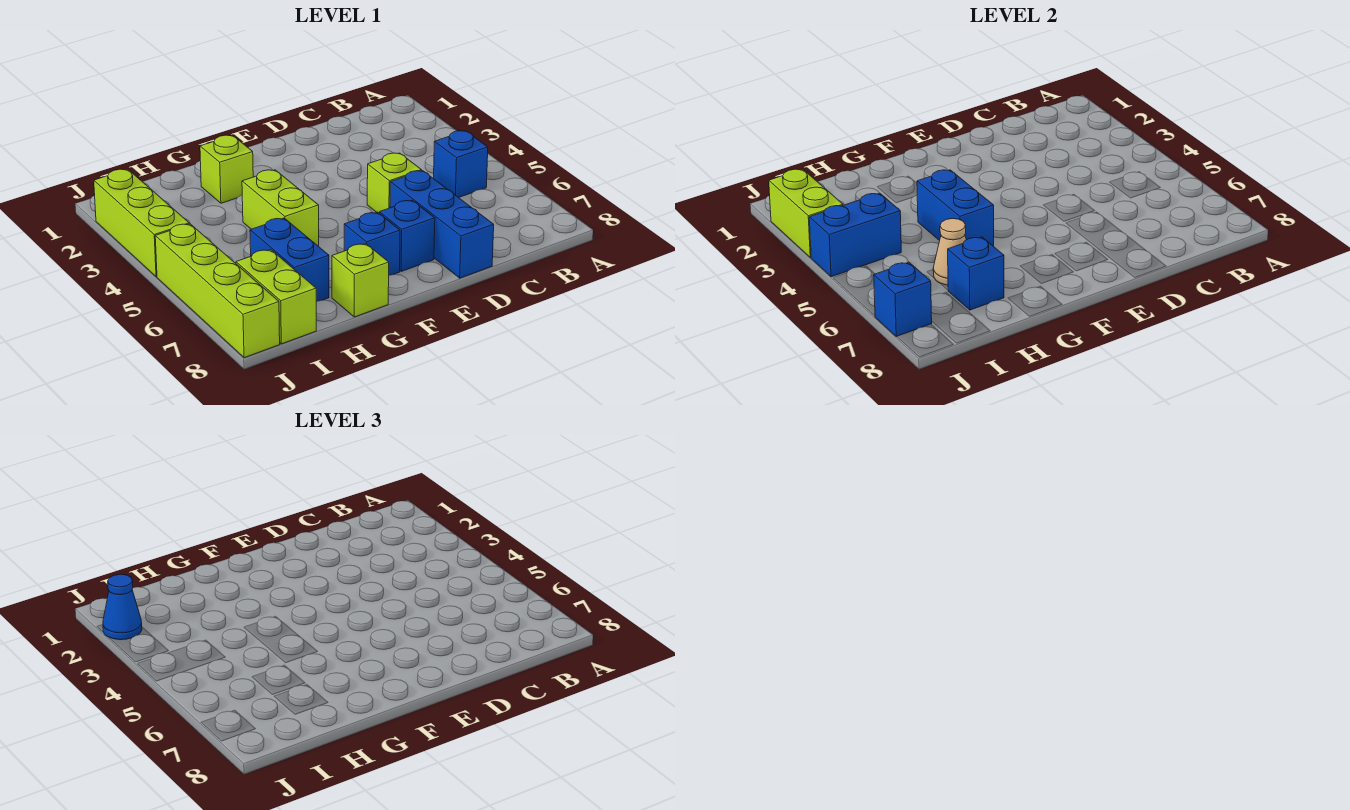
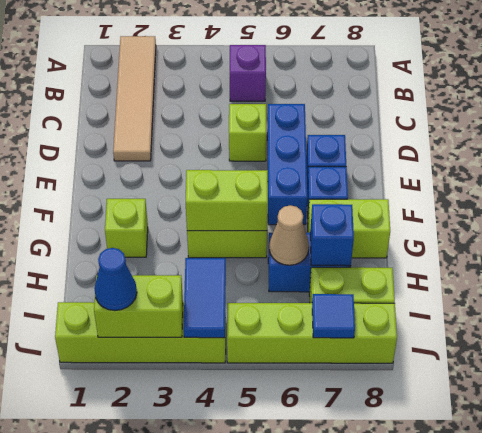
none -> tan 1x4 tile [113,36,156,161]
blue 1x1 brick [434,131,488,198] -> purple 1x1 brick [230,45,266,101]
blue 1x3 brick [390,171,494,278] -> blue 1x3 brick turned to [267,104,307,225]
blue 1x2 brick [917,170,994,246] -> lime 1x2 brick [186,170,268,231]
lime 1x1 brick [332,244,389,317] -> lime 1x2 brick [308,199,390,258]
blue 1x2 brick [809,193,901,277] -> blue 1x2 tile [183,258,226,338]
lime 1x3 brick [94,169,189,277] -> lime 1x4 brick [55,302,226,363]
blue 1x1 brick [874,262,932,337] -> blue 1x1 tile [312,294,355,338]

